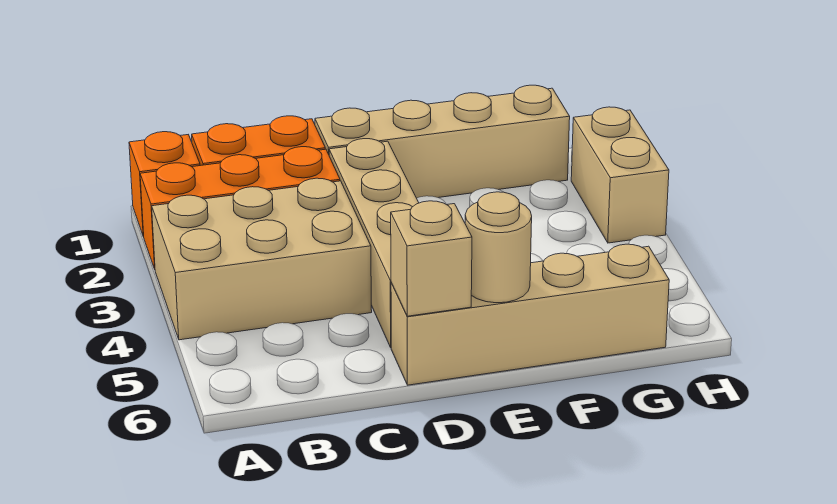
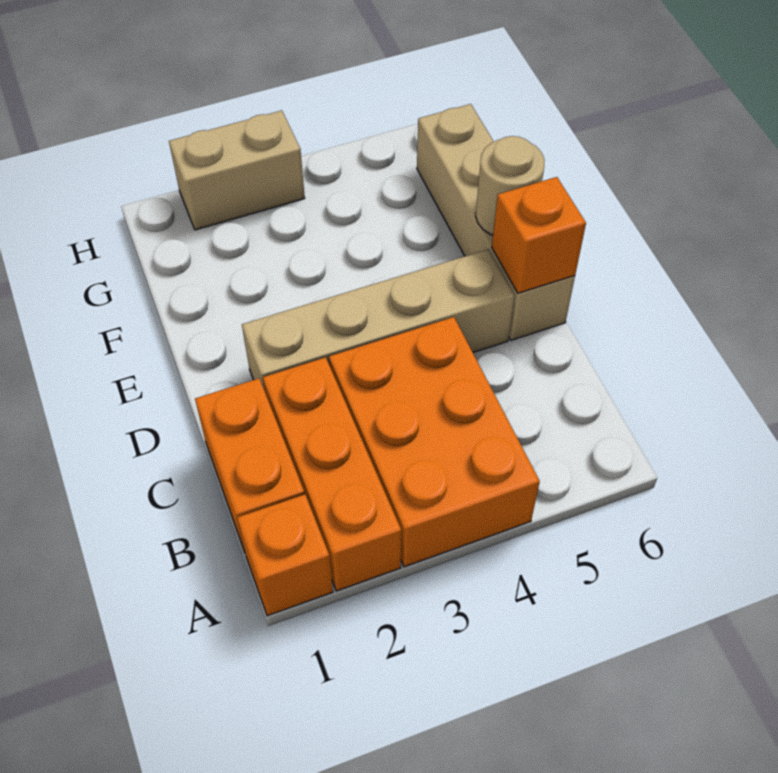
tan 2x3 brick [152,178,372,340] -> orange 2x3 brick [329,317,540,567]
tan 1x4 brick [315,85,570,198] -> none
tan 1x1 brick [391,201,472,316] -> orange 1x1 brick [492,177,586,293]

